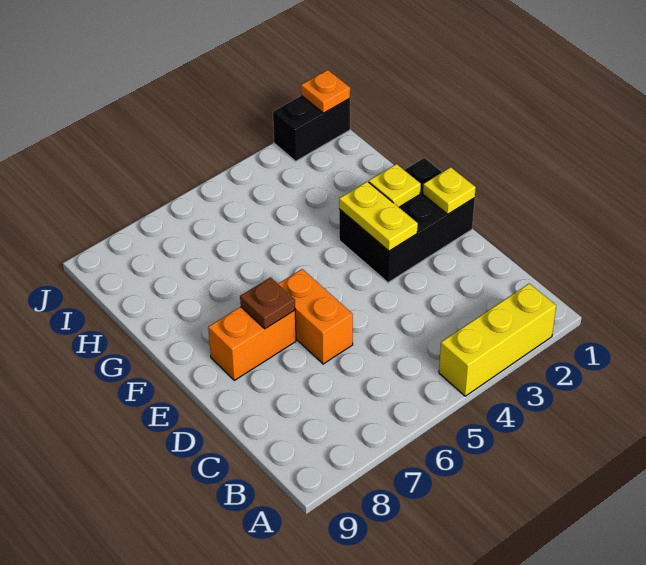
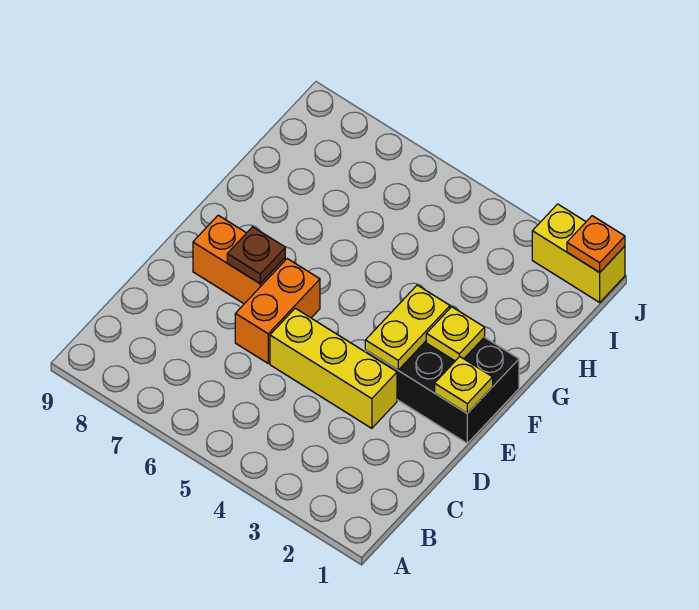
yellow 1x3 brick [439,284,556,396] -> yellow 1x3 brick moved to [270,308,397,428]
black 1x2 brick [273,95,350,161] -> yellow 1x2 brick [532,204,625,302]

